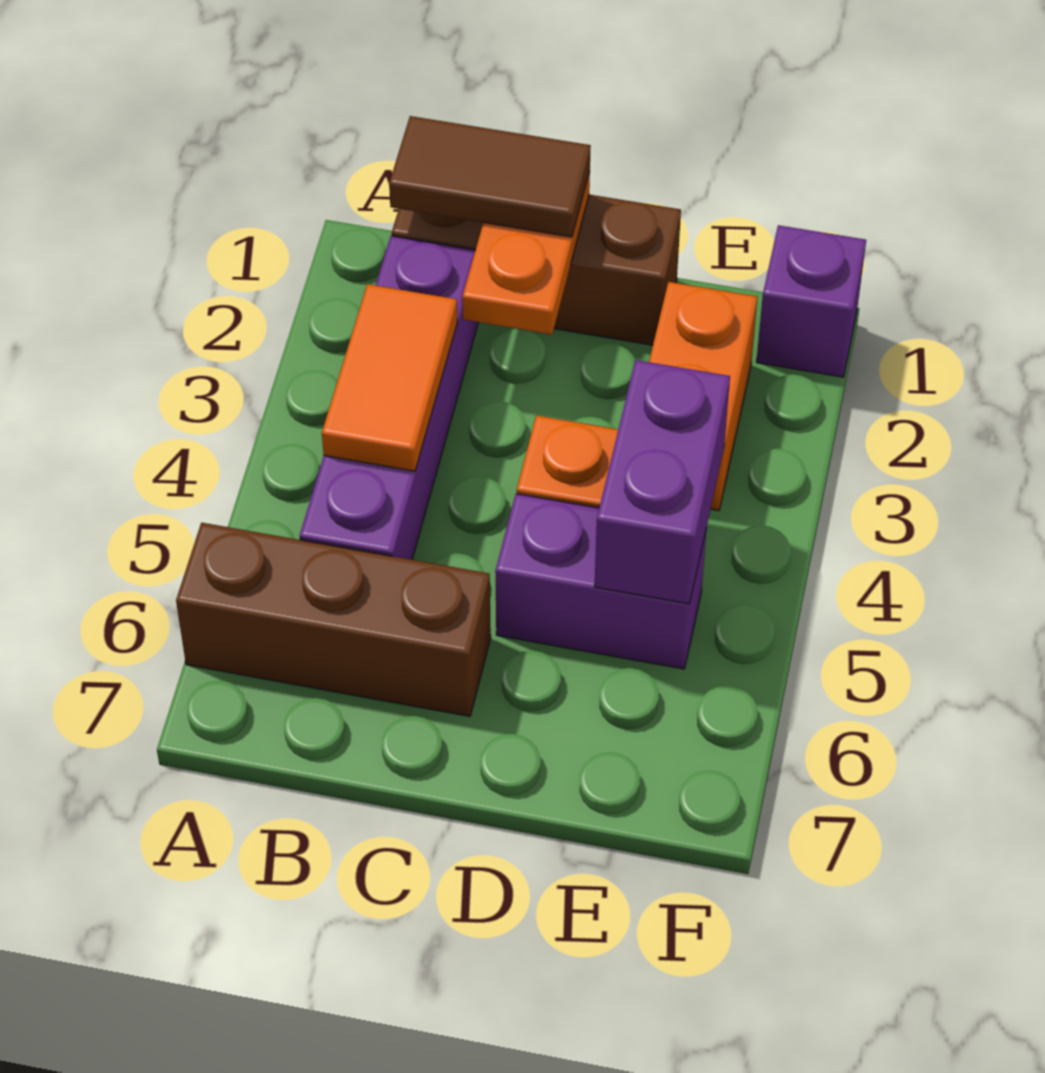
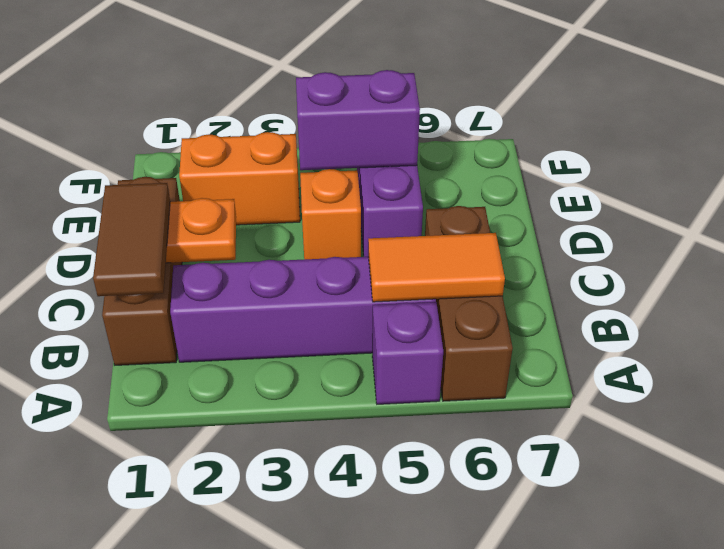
orange 1x2 tile [322,284,457,471] -> orange 1x2 tile moved to [368,233,505,302]
purple 1x1 brick [756,225,866,377] -> purple 1x1 brick moved to [372,302,443,404]

